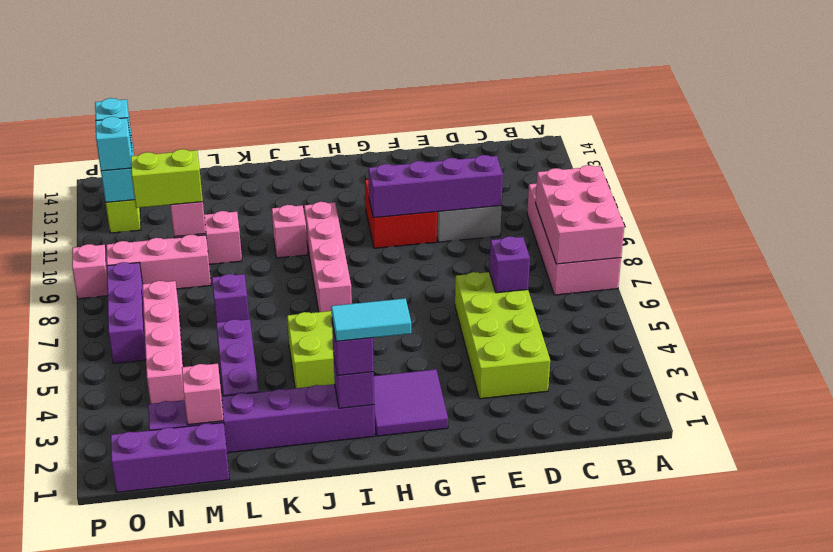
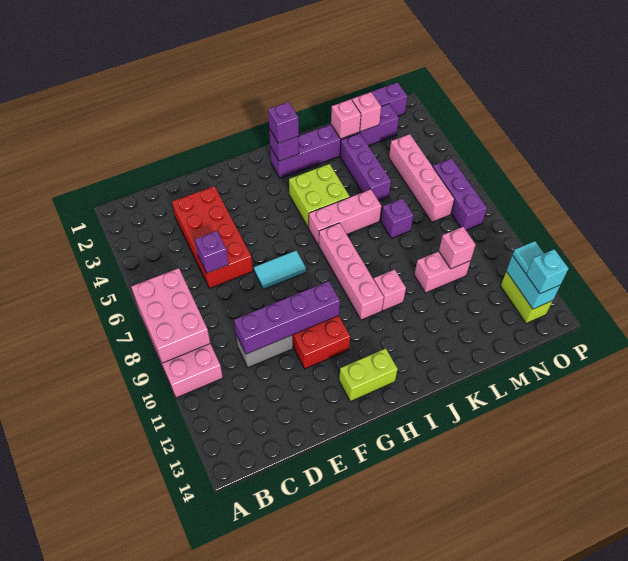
lime 2x4 brick [455,272,550,399] -> red 2x4 brick [172,186,253,288]
purple 2x2 tile [374,369,448,436] -> none
cyan 1x2 tile [331,298,411,341] -> cyan 1x2 tile moved to [254,251,306,289]
pink 1x3 brick [106,235,211,289] -> pink 1x3 brick moved to [309,189,381,245]
lime 1x2 brick [131,149,203,208] -> lime 1x2 brick moved to [339,349,398,401]
cyan 1x1 brick [96,117,132,171] -> cyan 1x1 tile [513,241,544,273]
pink 1x1 brick [72,244,108,299] -> pink 1x1 brick moved to [331,99,361,139]

